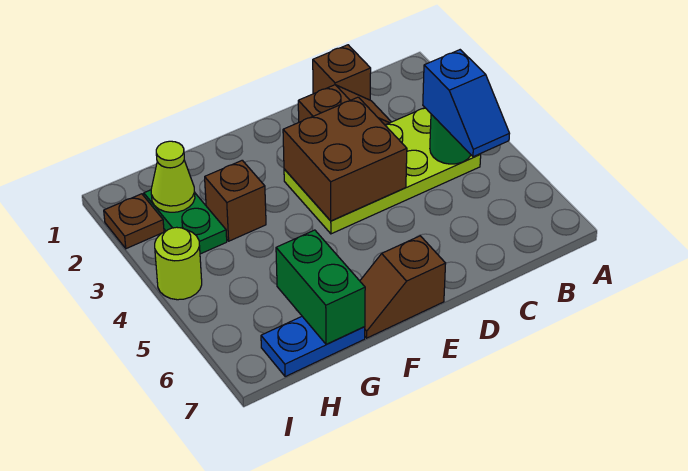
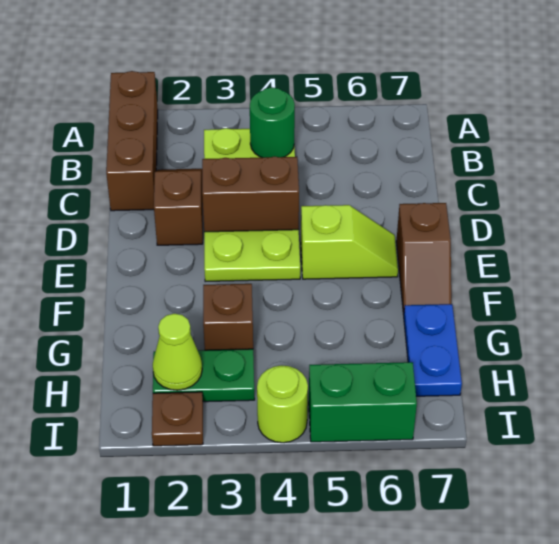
blue 1x2 slope [423,50,509,157] -> none
brown 1x1 brick [313,45,371,100] -> brown 1x3 brick [106,71,158,211]
brown 2x2 brick [283,97,407,221] -> brown 1x2 brick [202,157,299,232]
none -> lime 1x2 slope [301,205,398,279]
green 1x2 brick [276,230,365,345] -> green 1x2 brick moved to [309,362,417,442]

